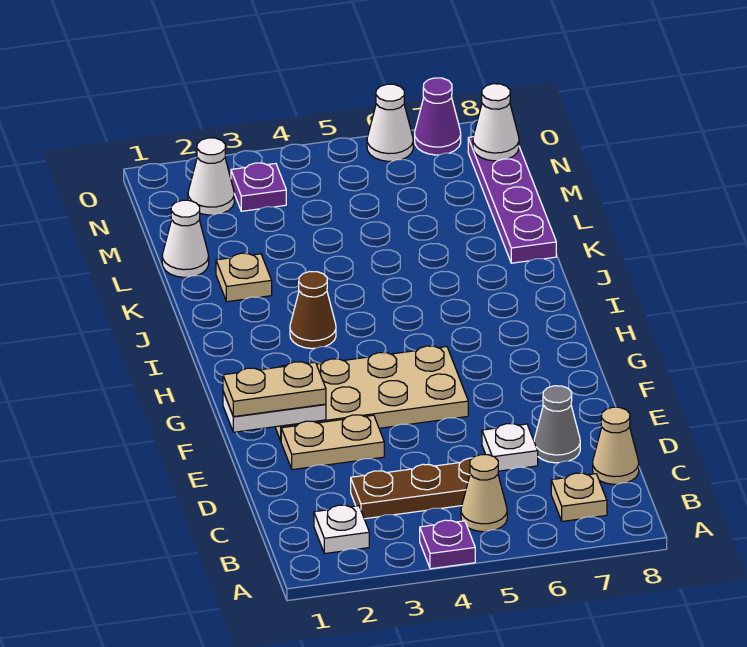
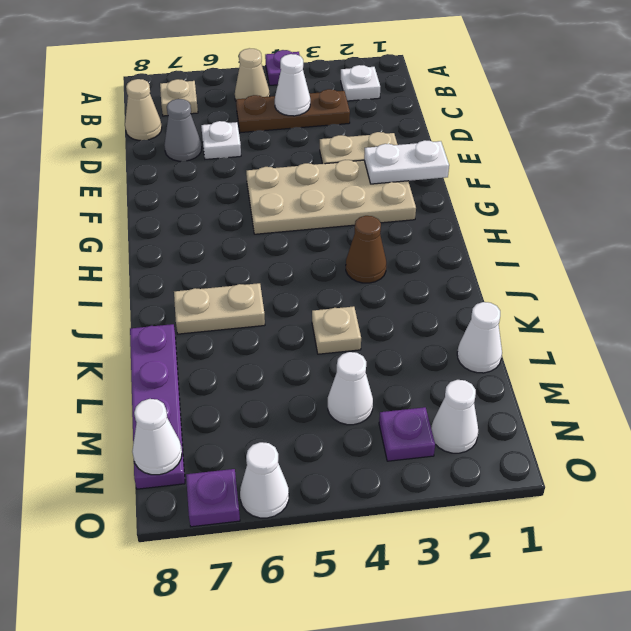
none -> white 1x1 cone [275,54,310,116]
tan 1x2 plate [223,362,326,417] -> tan 1x2 plate moved to [174,283,265,334]
tan 1x1 plate [216,253,272,302] -> tan 1x1 plate moved to [312,306,361,354]
none -> white 1x1 cone [328,352,373,425]
purple 1x1 cone [415,78,461,155] -> purple 1x1 plate [186,469,240,527]

